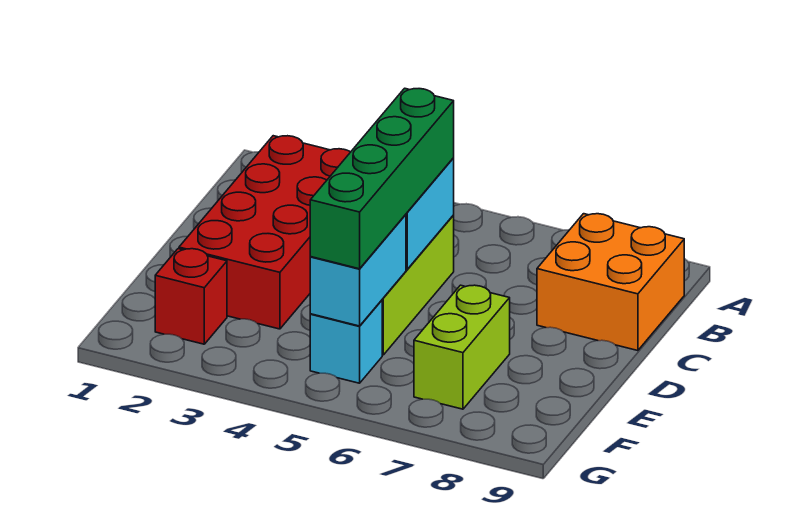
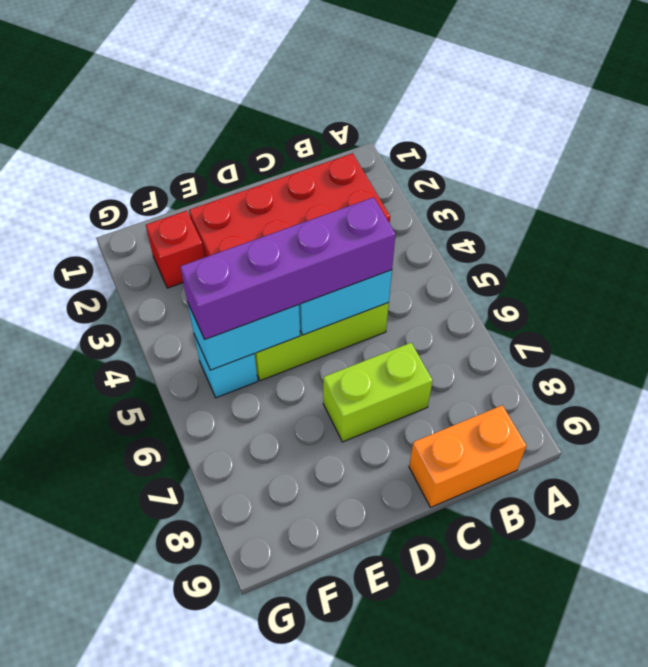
orange 2x2 brick [537,214,684,351] -> orange 1x2 brick [409,405,526,507]
green 1x4 brick [310,88,454,269] -> purple 1x4 brick [180,197,396,339]
lime 1x2 brick [414,285,510,409] -> lime 1x2 brick moved to [323,343,433,442]

